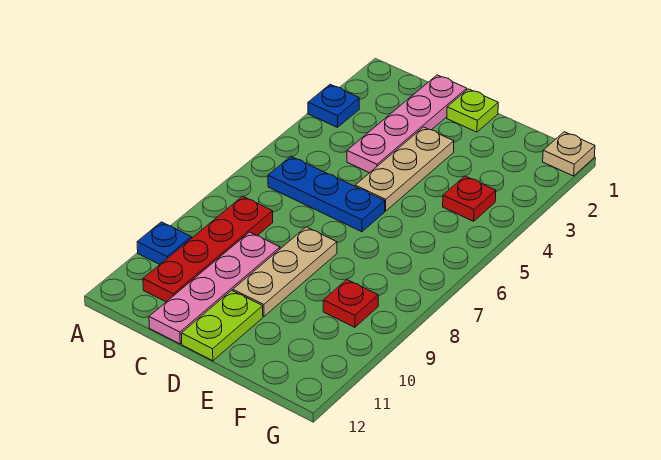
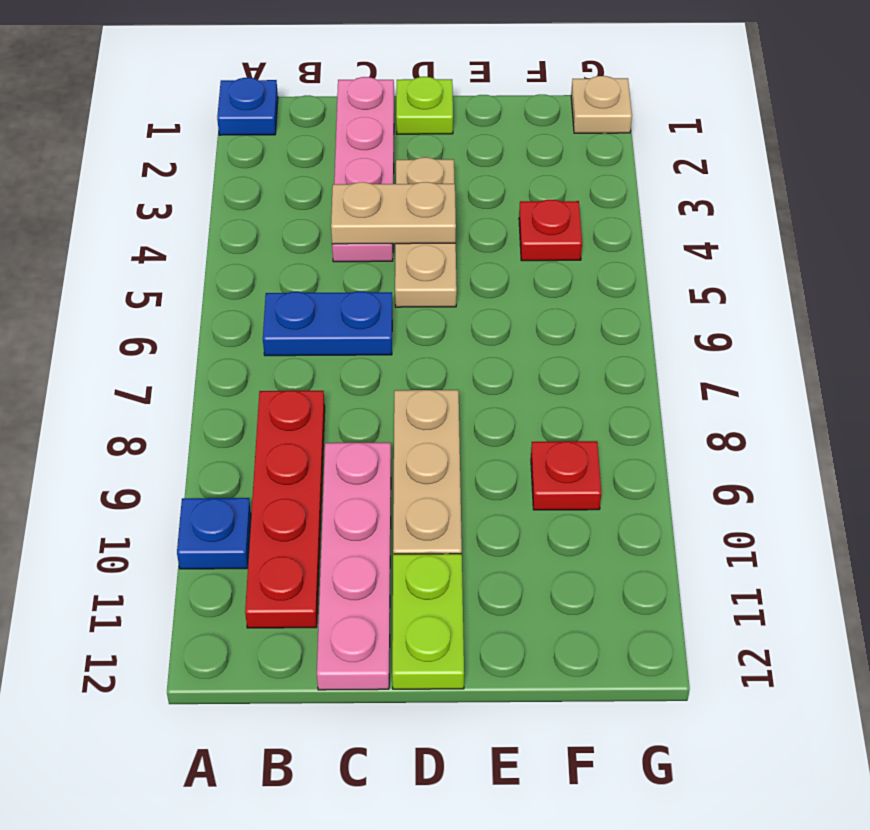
blue 1x1 plate [308,84,359,127] -> blue 1x1 plate moved to [217,78,278,135]
blue 1x3 plate [268,157,385,232] -> blue 1x2 plate [263,291,392,356]
none -> tan 1x2 plate [331,182,456,244]

